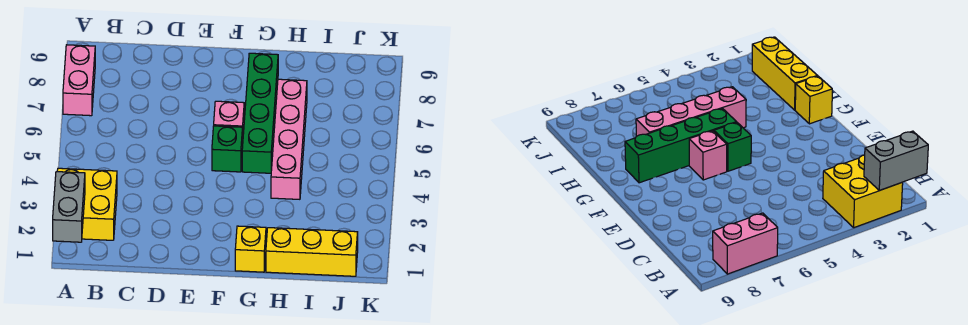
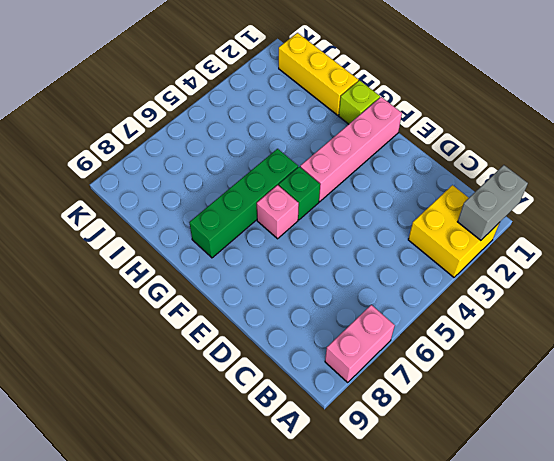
yellow 1x1 brick [235,226,266,272] -> lime 1x1 brick [339,80,380,124]
pink 1x4 brick [271,79,307,199] -> pink 1x4 brick moved to [300,97,402,202]

